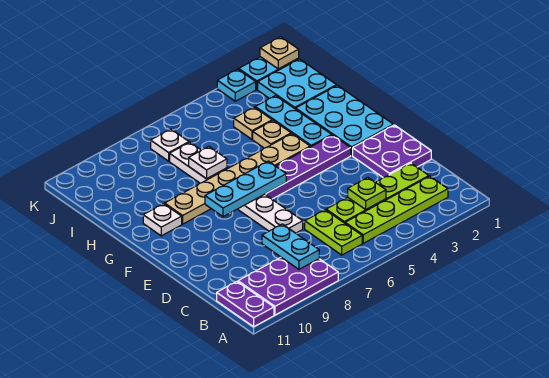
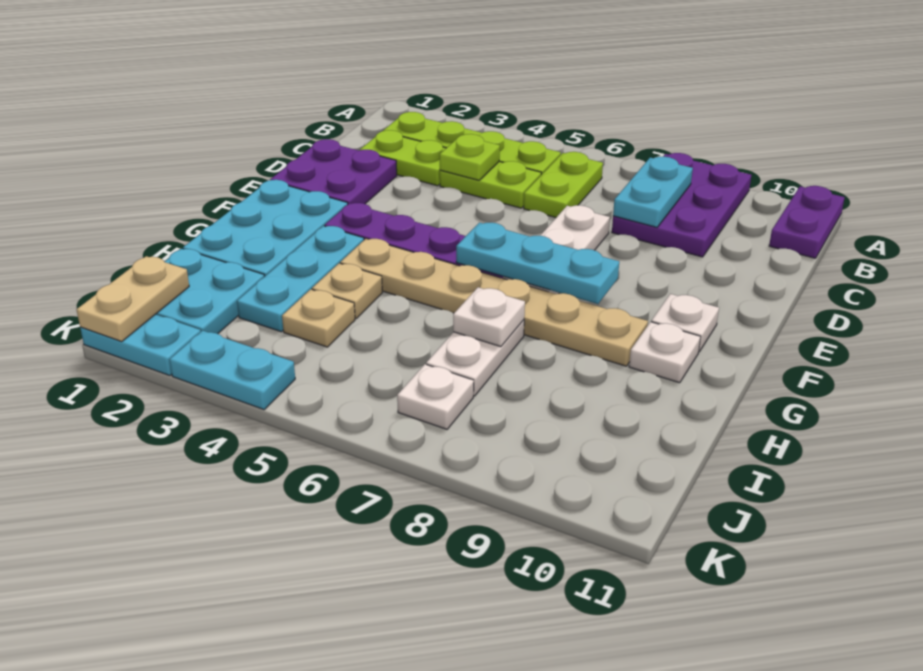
purple 2x3 plate [238,258,338,315] -> purple 2x3 plate turned to [612,153,751,257]
none -> white 1x1 plate [651,294,719,352]
tan 1x1 plate [260,37,299,69] -> tan 1x2 plate [76,256,189,341]
cyan 1x1 plate [217,69,256,101] -> cyan 1x2 plate [170,330,295,410]

